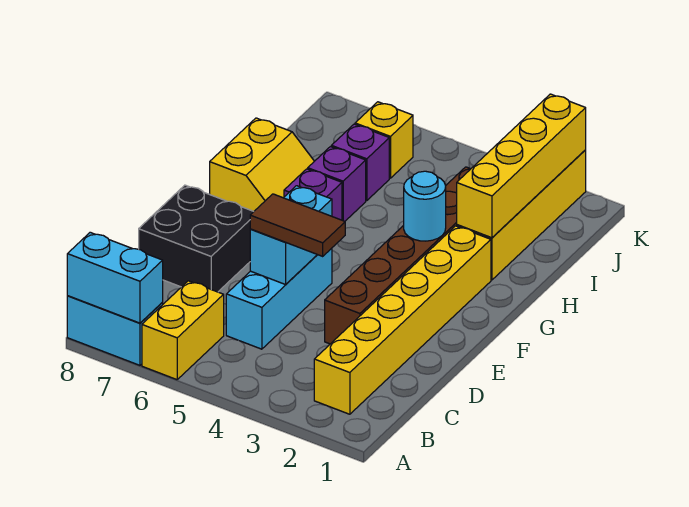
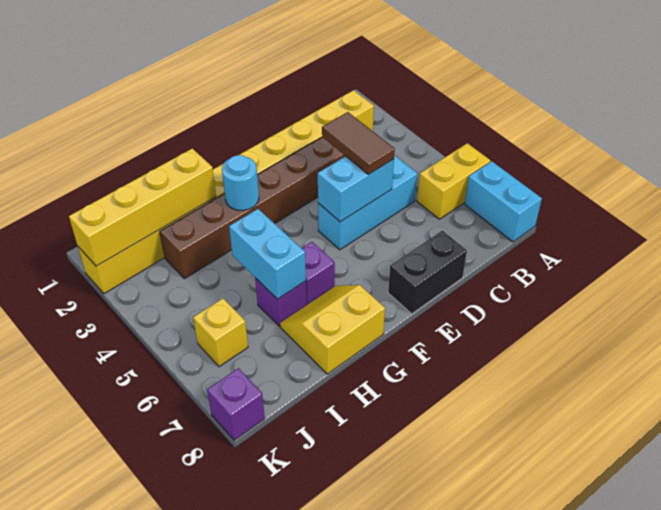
cyan 1x2 brick [67,232,163,323] -> cyan 1x2 brick moved to [229,209,306,299]
black 2x2 brick [139,185,254,292] -> black 1x2 brick [388,230,467,314]
purple 1x1 brick [331,124,389,201] -> purple 1x1 brick moved to [207,368,265,440]

